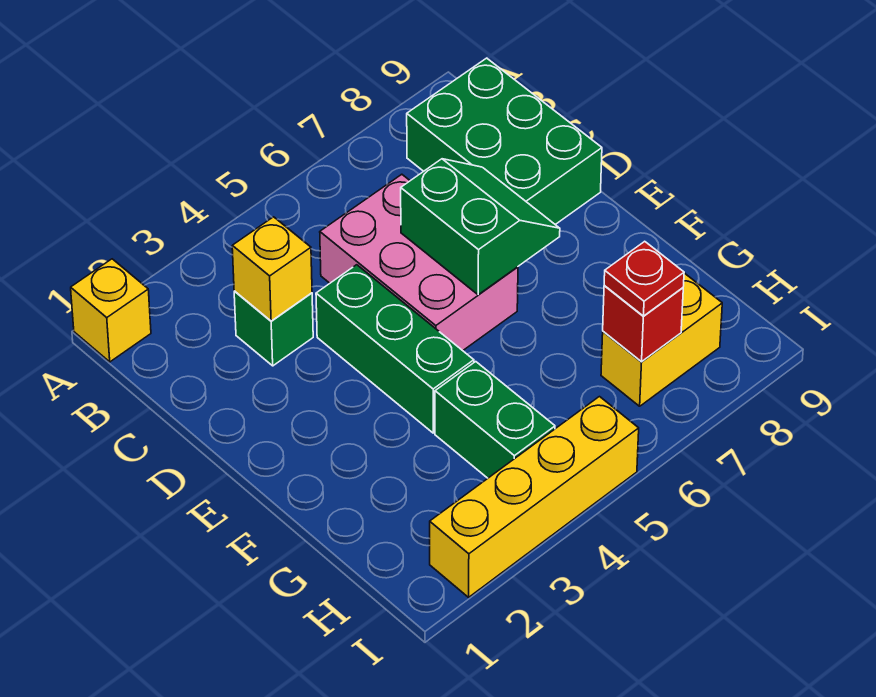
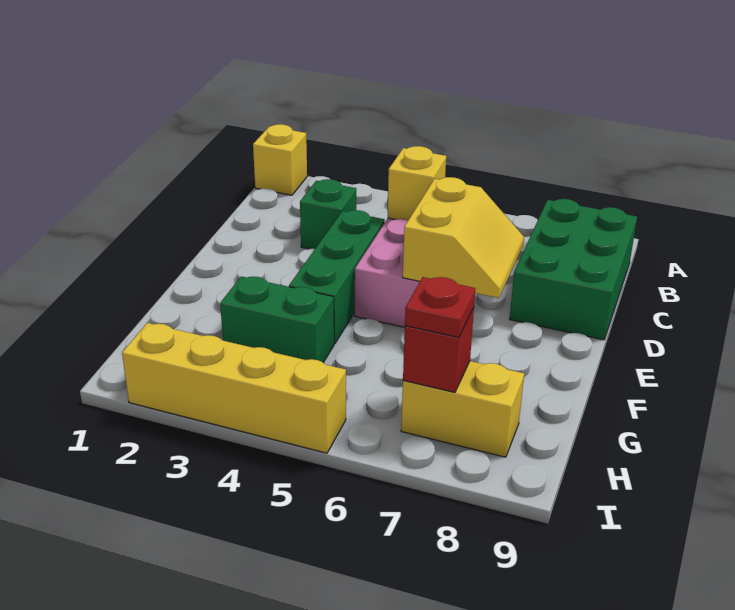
yellow 1x1 brick [232,217,312,321] -> yellow 1x1 brick moved to [388,146,446,220]
green 2x2 slope [401,159,560,295] -> yellow 2x2 slope [403,177,524,298]
green 1x2 brick [435,362,555,478] -> green 1x2 brick turned to [220,276,334,362]

